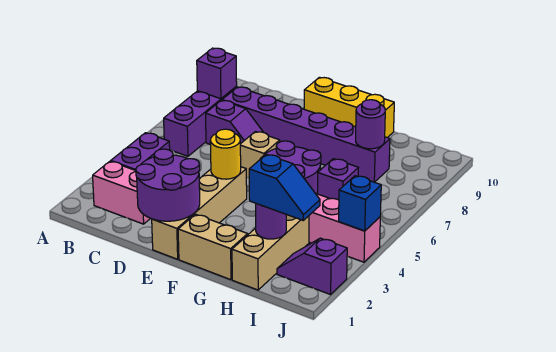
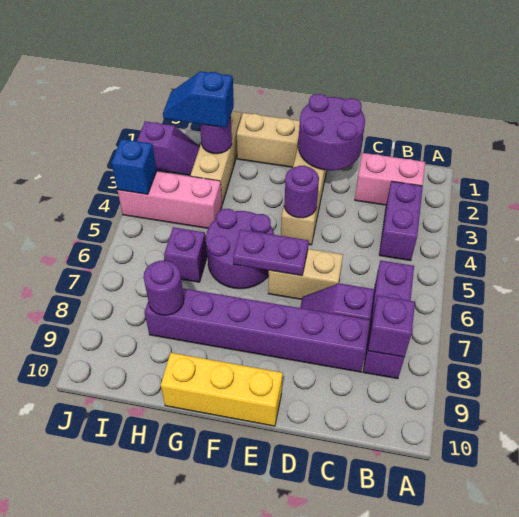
yellow 1x1 round brick [210,129,241,179] -> purple 1x1 round brick [284,166,319,218]
tan 1x1 brick [240,132,280,178] -> tan 1x2 brick [268,249,343,299]
none -> purple 1x2 plate [233,230,309,276]

